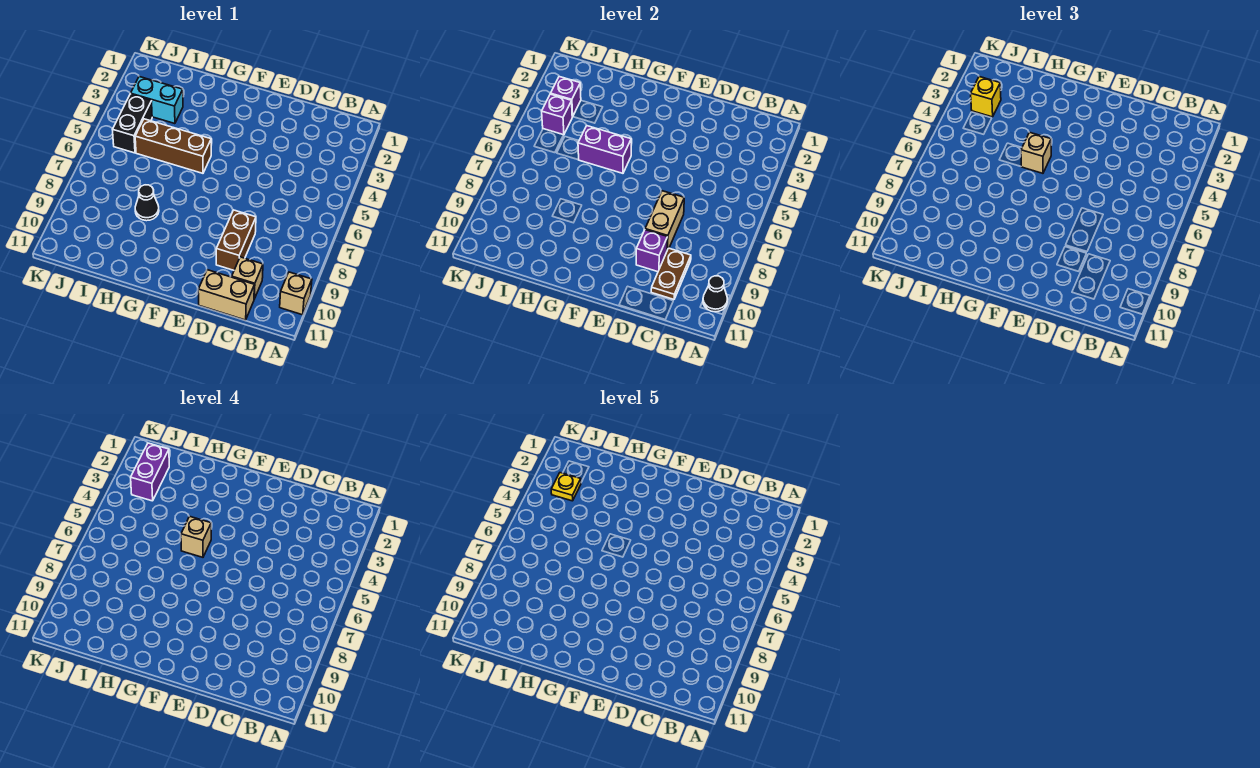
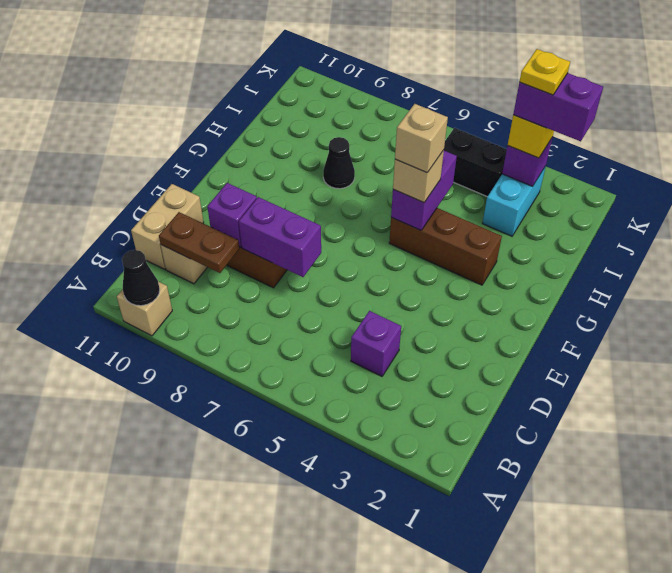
tan 1x2 brick [645,191,684,250] -> purple 1x2 brick [239,197,321,277]
brown 1x3 brick [135,119,211,173] -> brown 1x3 brick turned to [389,208,502,285]
purple 1x1 brick [542,94,572,135] -> purple 1x1 brick moved to [351,311,401,376]

